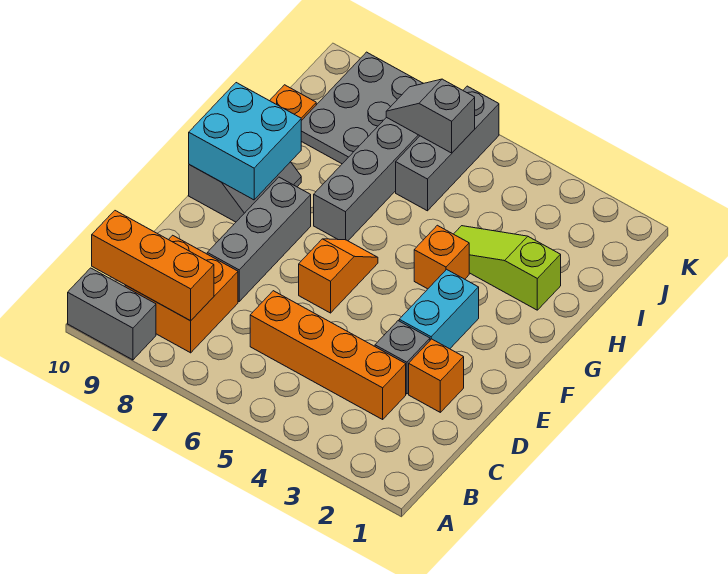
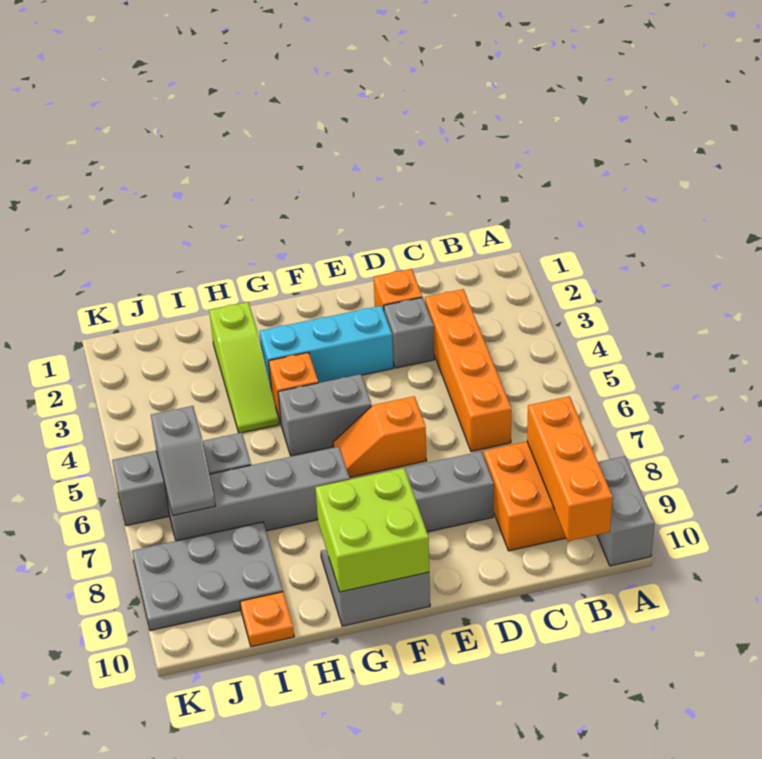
cyan 1x2 brick [399,269,479,349] -> cyan 1x3 brick [260,306,393,386]
none -> grey 1x2 brick [278,374,371,456]
cyan 2x2 brick [189,83,301,200] -> lime 2x2 brick [315,468,429,592]

